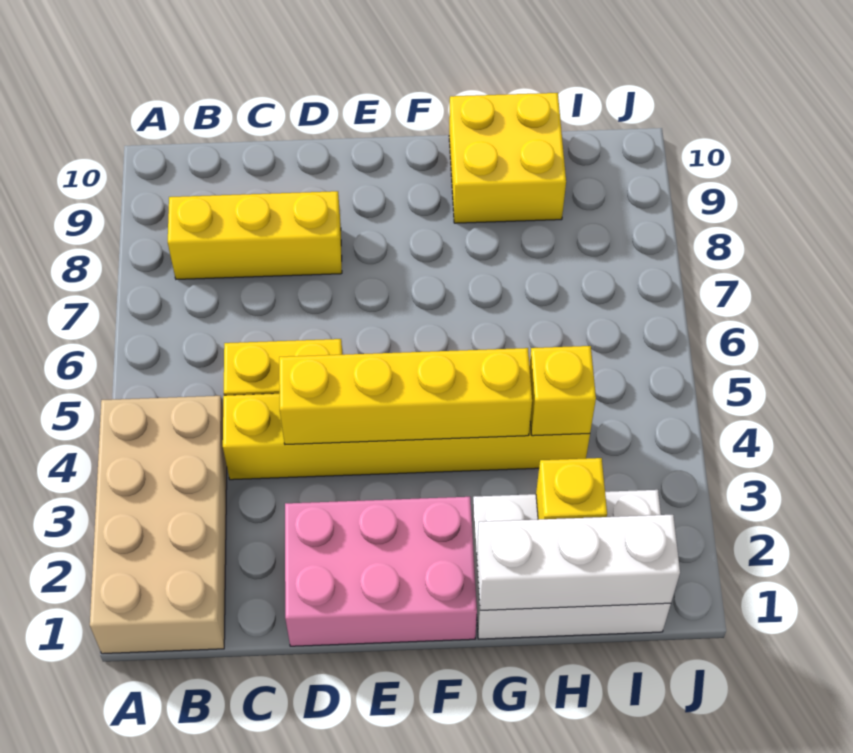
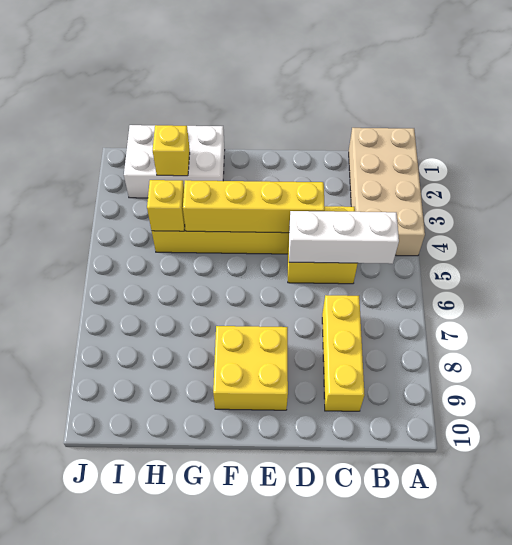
yellow 1x3 brick [168,191,342,279] -> yellow 1x3 brick turned to [322,295,364,411]
pink 2x3 brick [285,497,477,646] -> none
white 1x3 brick [477,515,680,610] -> white 1x3 brick moved to [289,211,399,264]
yellow 2x2 brick [449,93,566,223] -> yellow 2x2 brick moved to [213,326,288,410]

